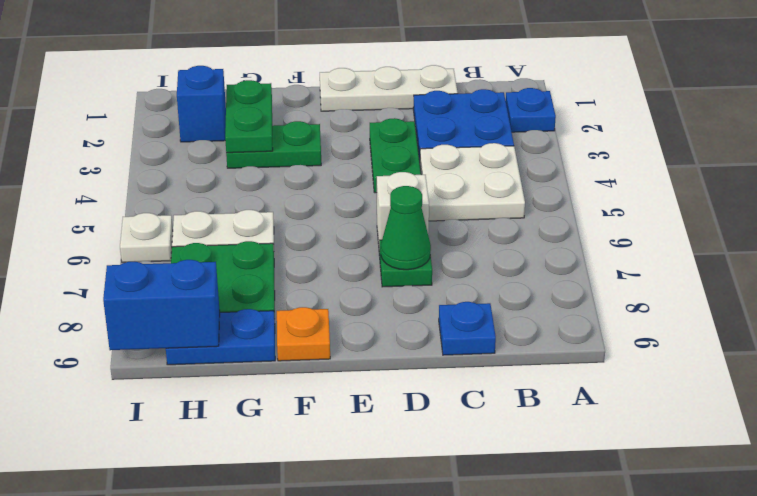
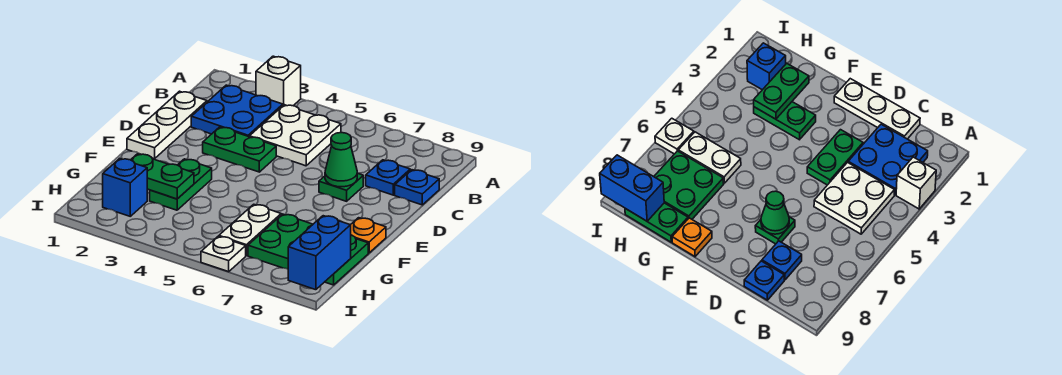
blue 1x1 plate [506,88,556,132] -> blue 1x1 plate moved to [366,160,410,195]
white 1x1 brick [377,172,429,244] -> white 1x1 brick moved to [256,56,301,106]
blue 1x2 plate [166,309,275,365] -> green 1x2 plate [325,235,368,285]

